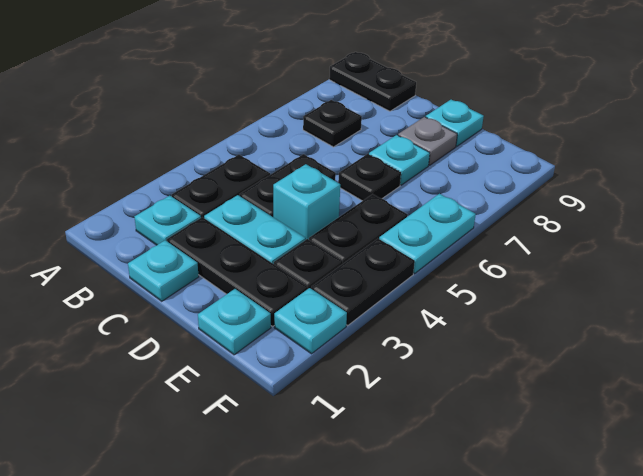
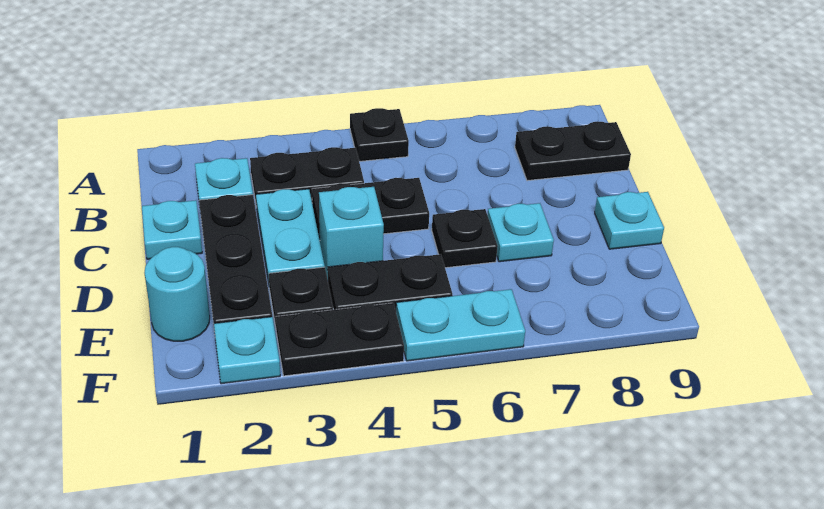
black 1x2 plate [329,52,416,111] -> black 1x2 plate turned to [515,122,631,181]
black 1x1 plate [303,100,362,147] -> black 1x1 plate moved to [350,108,409,161]
grey 1x1 plate [398,117,457,165] -> none
cyan 1x1 plate [198,289,271,355] -> cyan 1x1 round brick [144,247,210,341]

